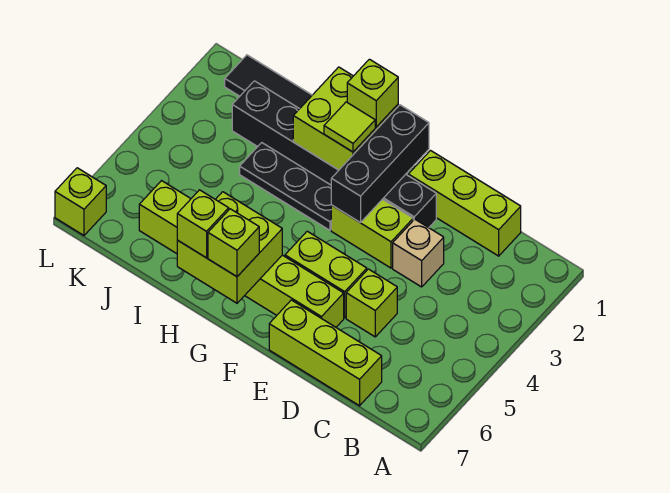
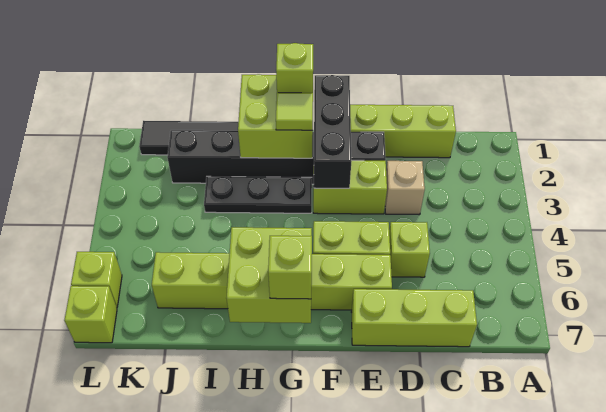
lime 1x1 brick [177,190,229,258] -> lime 1x1 brick moved to [71,252,122,307]

